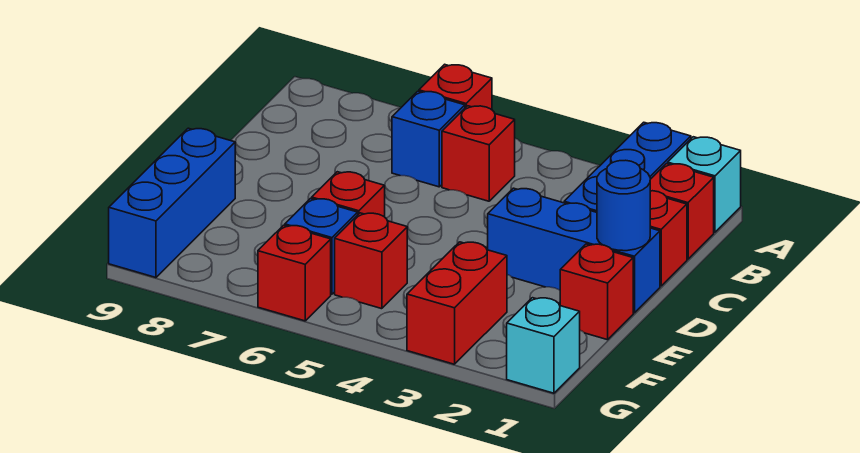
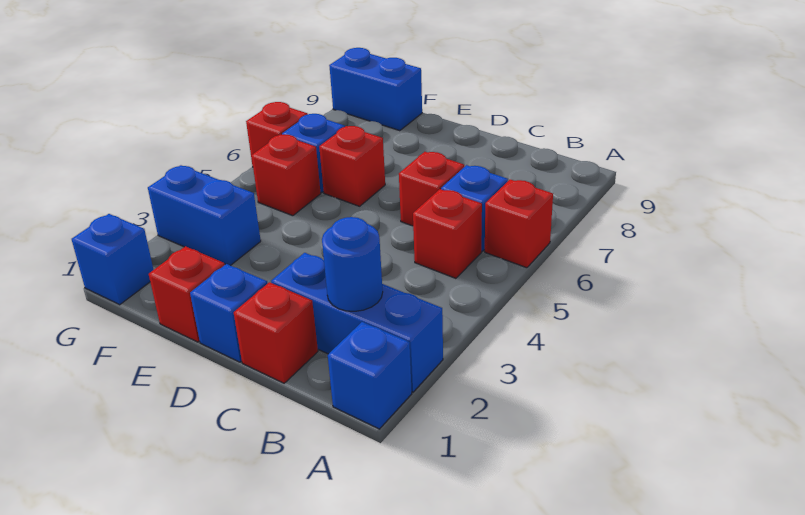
cyan 1x1 brick [668,137,741,232] -> blue 1x1 brick [328,322,412,429]
red 1x1 brick [650,164,714,259] -> red 1x1 brick moved to [399,152,464,226]
blue 1x3 brick [488,188,660,313] -> blue 1x1 brick [190,264,268,362]
blue 1x1 round brick [597,160,650,251] -> blue 1x1 round brick moved to [322,217,383,311]
blue 1x3 brick [109,128,235,278] -> blue 1x2 brick [329,48,422,131]
red 1x2 brick [407,242,507,364] -> blue 1x2 brick [148,165,261,266]
cyan 1x1 brick [507,298,580,393] -> blue 1x1 brick [72,214,153,305]

